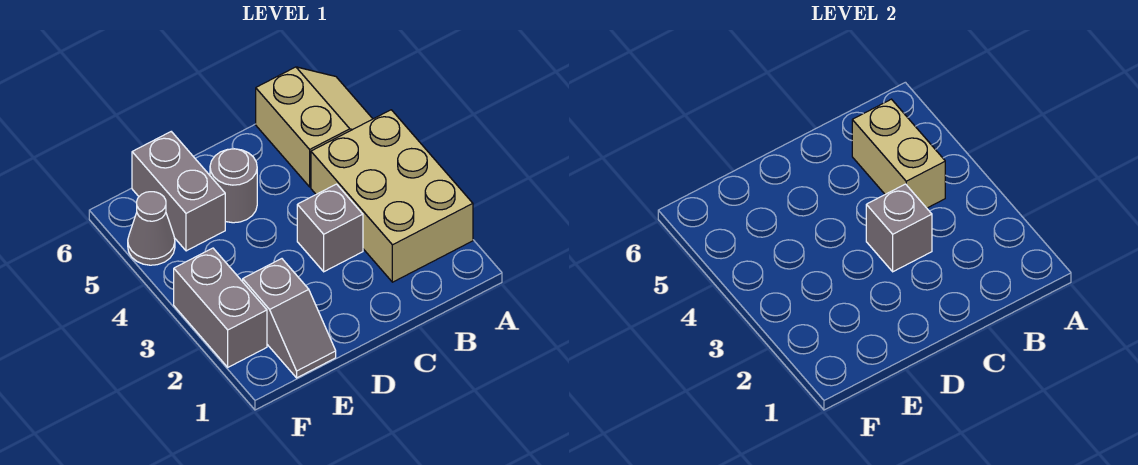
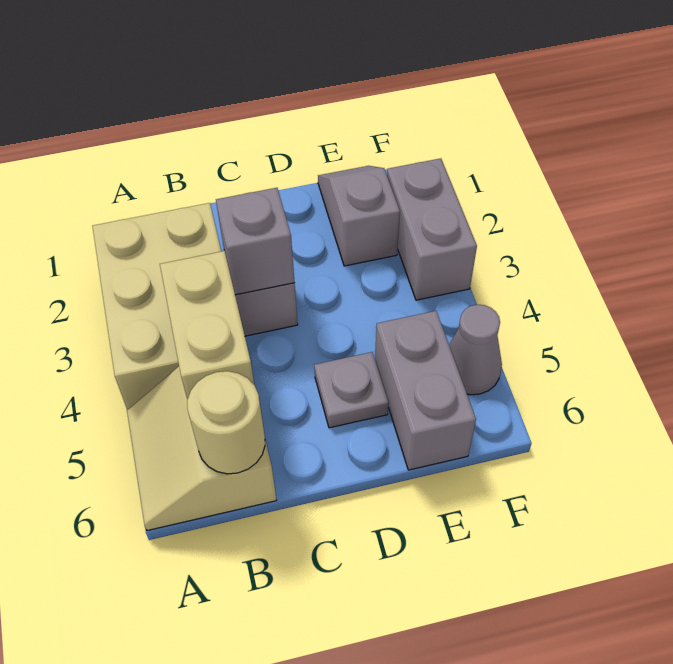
none -> tan 1x1 round brick [187,371,265,474]
grey 1x1 round brick [210,149,257,223] -> grey 1x1 plate [314,352,388,428]

